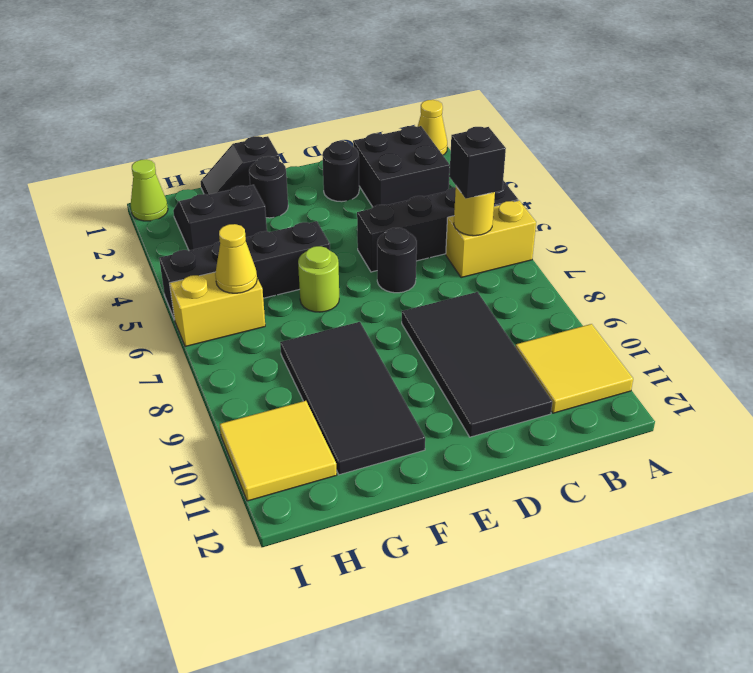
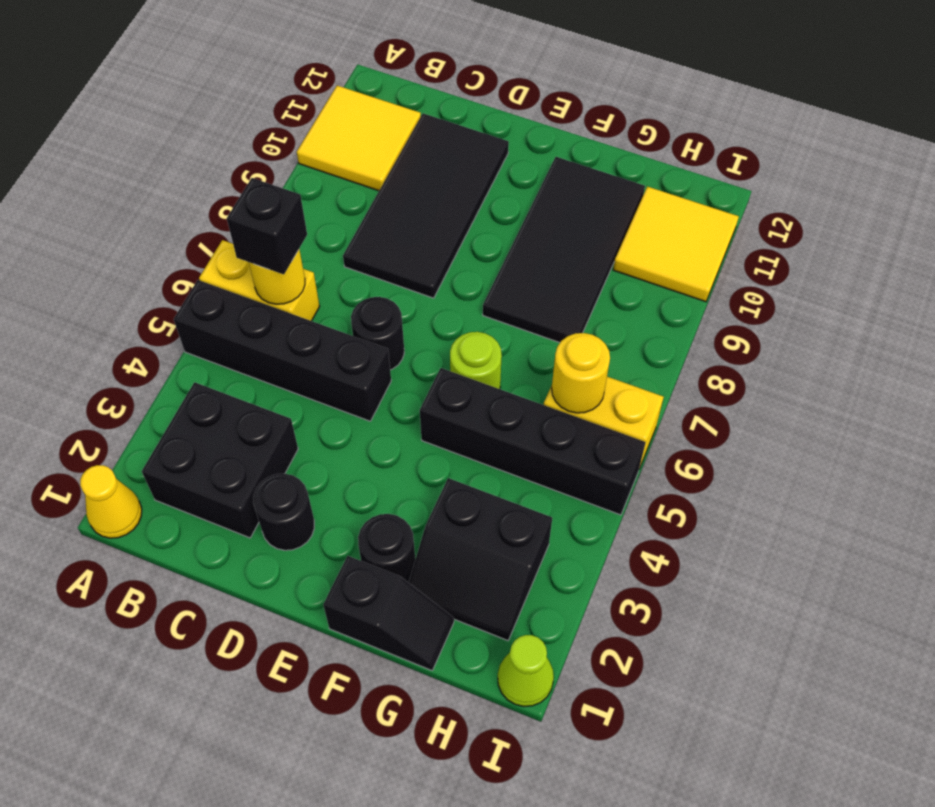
yellow 1x1 cone [215,224,257,293] -> yellow 1x1 round brick [552,333,610,413]

